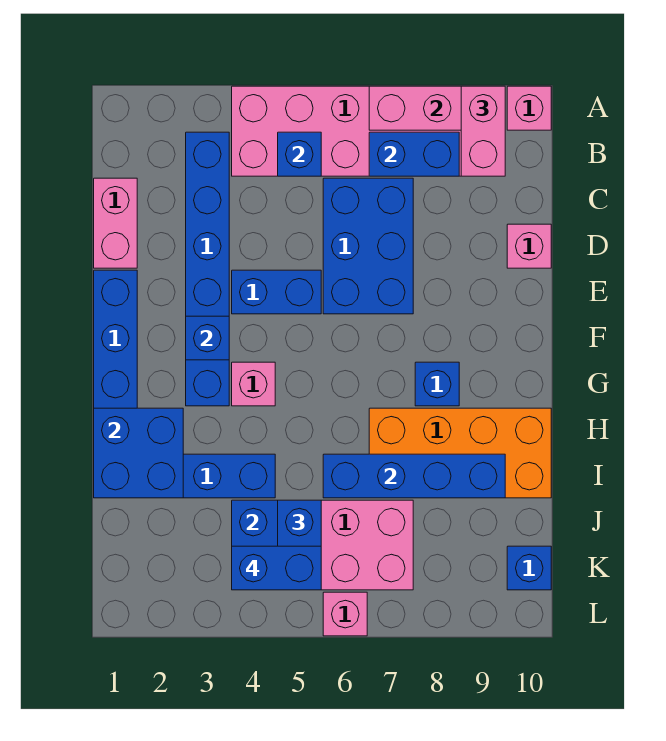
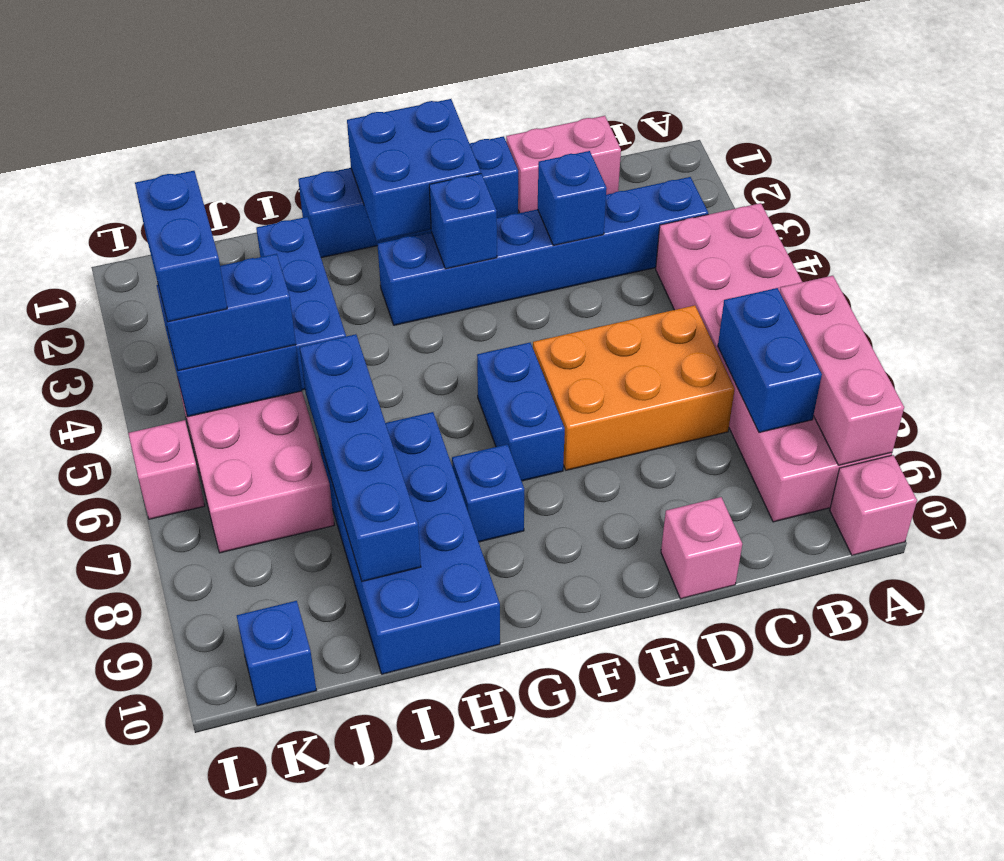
pink 1x2 brick [461,86,505,176] -> none
blue 1x1 brick [278,132,321,176] -> blue 1x1 brick moved to [538,151,607,245]
blue 2x3 brick [323,178,413,314] -> orange 2x3 brick [533,305,735,470]
blue 1x2 brick [232,270,321,314] -> blue 1x2 brick moved to [477,343,565,481]
pink 1x1 brick [232,362,275,406] -> none
blue 2x2 brick [94,408,183,498] -> blue 2x2 brick moved to [347,99,481,241]
orange 2x4 brick [369,408,551,498] -> blue 2x4 brick [319,412,500,674]

